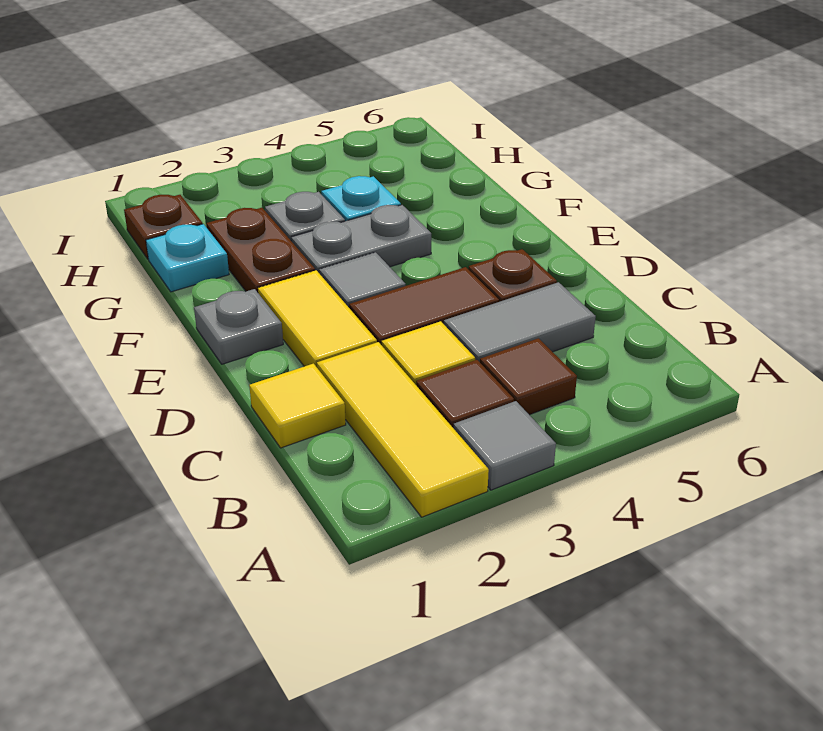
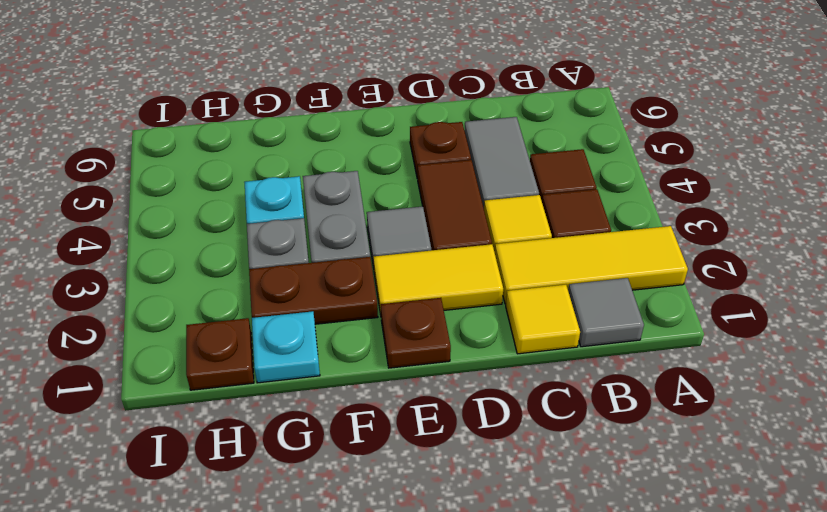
grey 1x1 tile [453,401,556,490] -> grey 1x1 tile moved to [568,278,644,347]
grey 1x1 plate [194,289,283,364] -> brown 1x1 plate [381,298,451,368]

